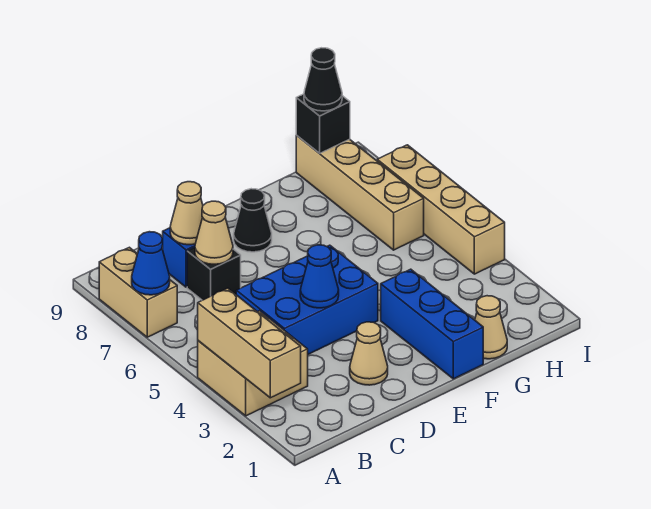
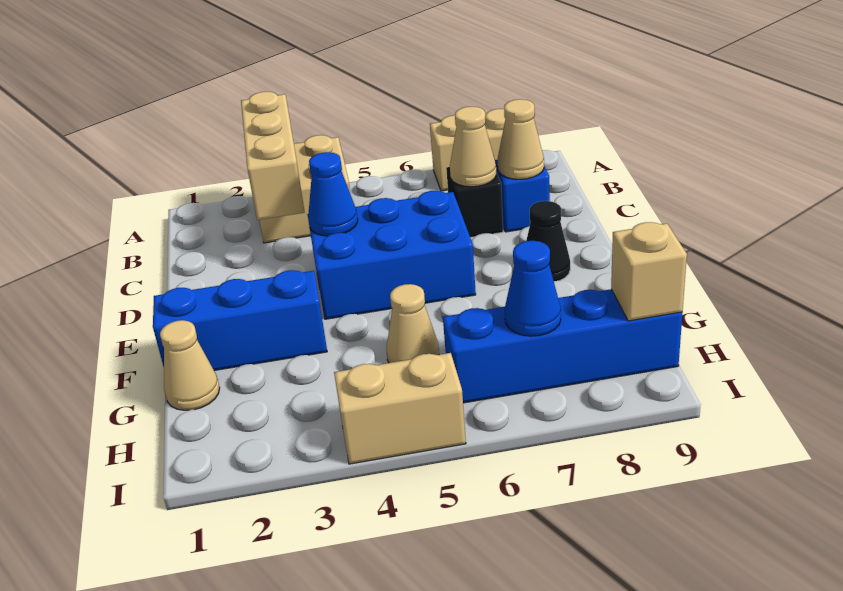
tan 1x3 brick [198,288,301,398] -> tan 1x3 brick turned to [241,92,305,220]
blue 1x1 cone [132,232,170,295] -> blue 1x1 cone moved to [505,241,561,336]
blue 2x3 brick [236,245,378,354] -> blue 2x3 brick turned to [307,191,476,319]
tan 1x1 cone [350,322,388,385] -> tan 1x1 cone moved to [387,284,439,363]
tan 1x4 brick [296,136,424,250] -> blue 1x4 brick [443,289,682,403]
black 1x1 brick [296,94,350,153] -> tan 1x1 brick [611,222,687,321]
black 1x1 cone [304,48,342,111] -> none
tan 1x4 brick [377,145,505,274] -> tan 1x2 brick [334,353,466,464]

